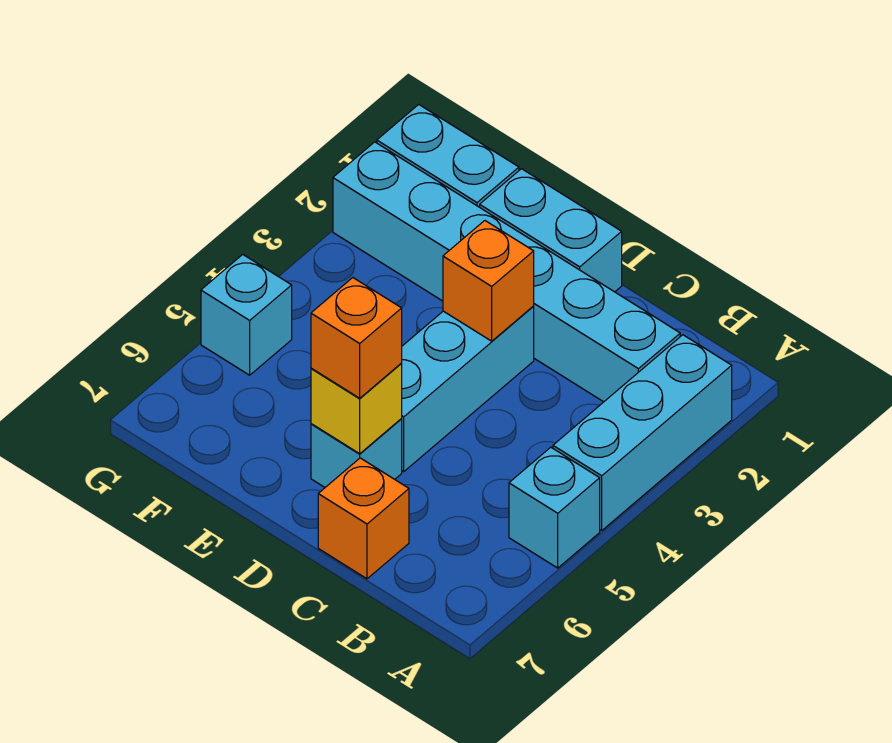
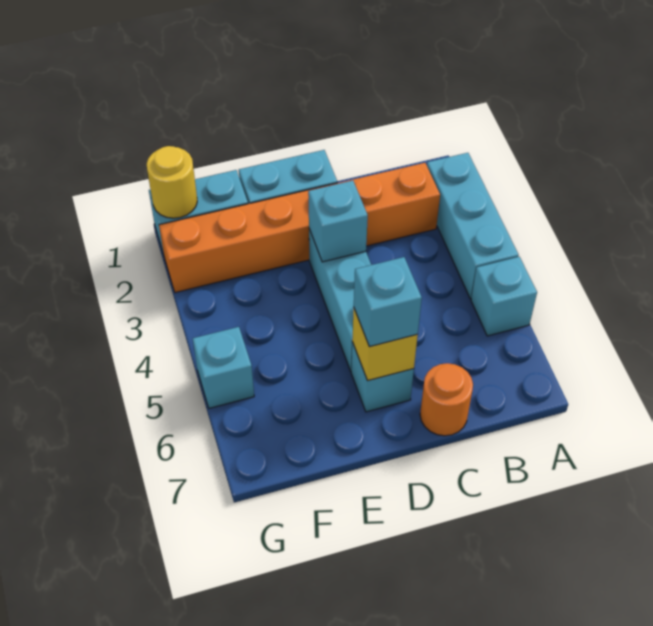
cyan 1x6 brick [333,142,680,402] -> orange 1x6 brick [159,163,440,293]
orange 1x1 brick [318,458,409,579] -> orange 1x1 round brick [420,363,473,436]
orange 1x1 brick [443,221,534,341] -> cyan 1x1 brick [308,180,368,262]
orange 1x1 brick [311,278,402,398] -> cyan 1x1 brick [354,257,422,347]
none -> yellow 1x1 round brick [147,146,197,218]

